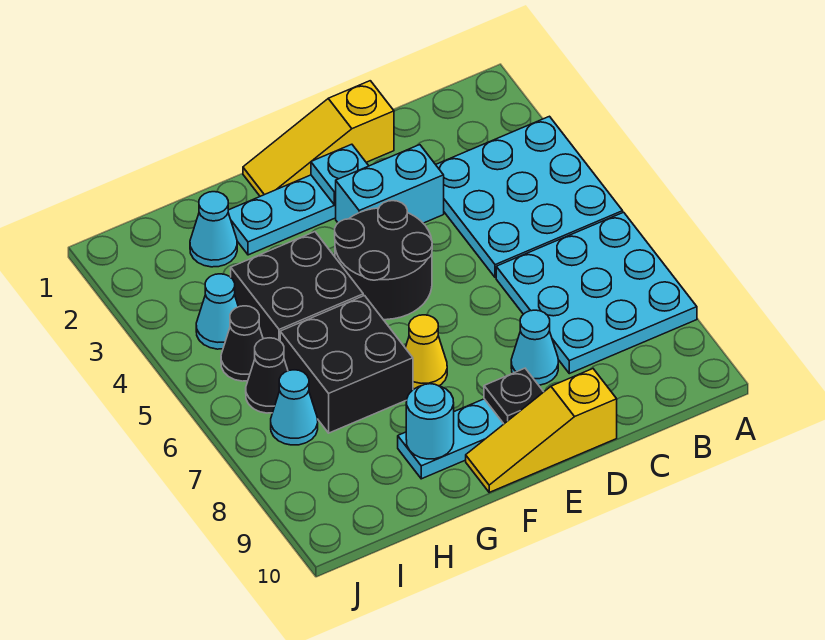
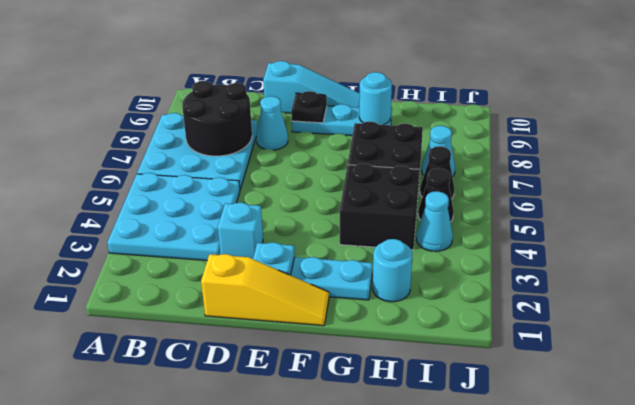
cyan 1x2 brick [336,145,444,223] -> cyan 1x1 brick [218,202,263,259]
yellow 1x3 slope [466,369,617,492] -> cyan 1x3 slope [263,61,360,113]
black 2x2 round brick [335,201,432,320] -> black 2x2 round brick moved to [182,81,252,156]
yellow 1x1 cone [405,315,447,389] -> none
cyan 1x1 cone [190,192,237,267] -> cyan 1x1 round brick [373,239,412,302]

